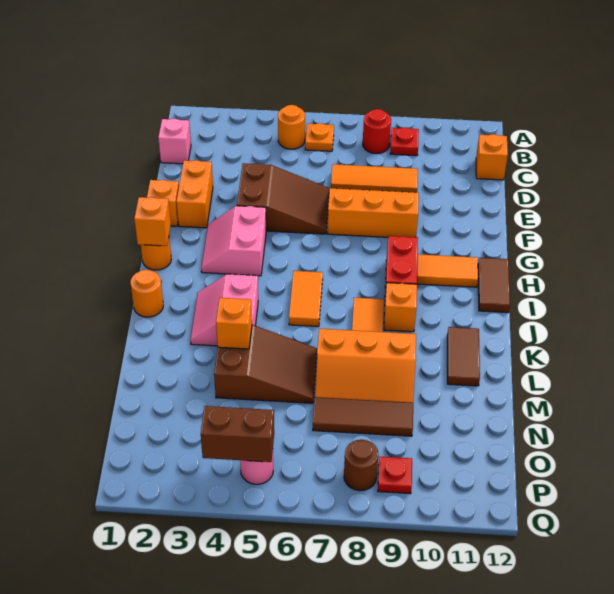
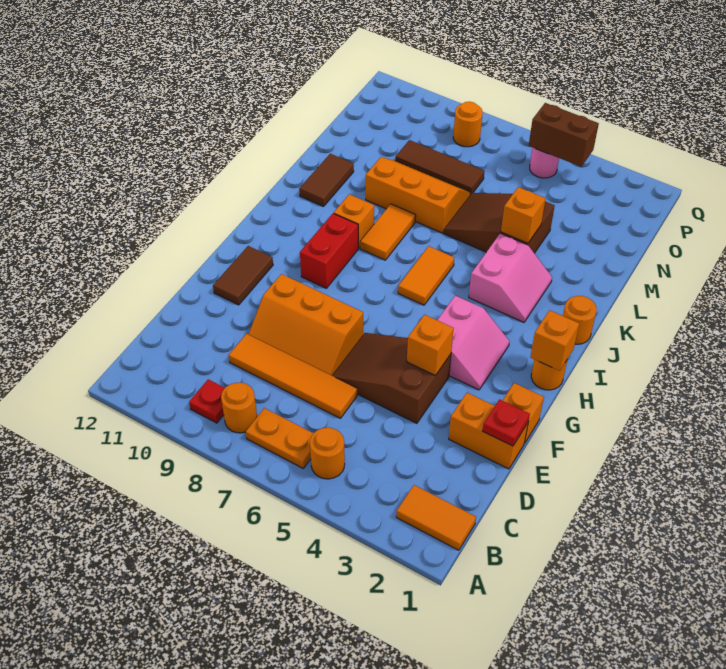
orange 1x1 plate [305,123,334,151] -> orange 1x2 plate [246,408,313,468]
red 1x1 round brick [363,109,391,154] -> orange 1x1 round brick [221,382,257,433]
pink 1x1 brick [158,119,191,164] -> none
orange 1x1 brick [476,134,508,180] -> orange 1x1 brick moved to [407,315,454,375]
orange 1x3 tile [331,164,418,193] -> orange 1x4 tile [229,334,357,418]
orange 1x2 brick [176,160,213,228] -> orange 1x2 brick turned to [449,393,528,469]
orange 1x2 tile [417,254,478,287] -> orange 1x2 tile moved to [396,485,476,550]
brown 1x2 tile [478,258,510,313] -> brown 1x2 tile moved to [213,246,273,305]
brown 1x1 round brick [344,440,379,491] -> orange 1x1 round brick [453,102,483,147]
red 1x1 plate [378,457,412,494] -> red 1x1 plate moved to [483,399,530,446]

